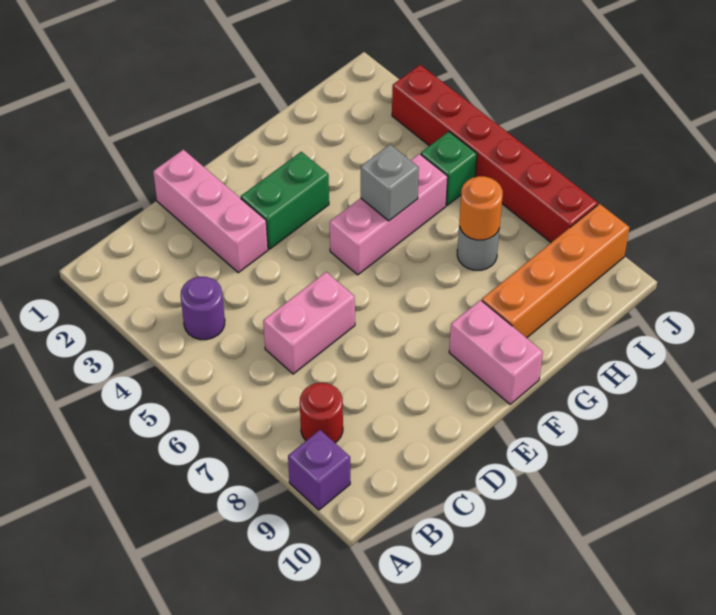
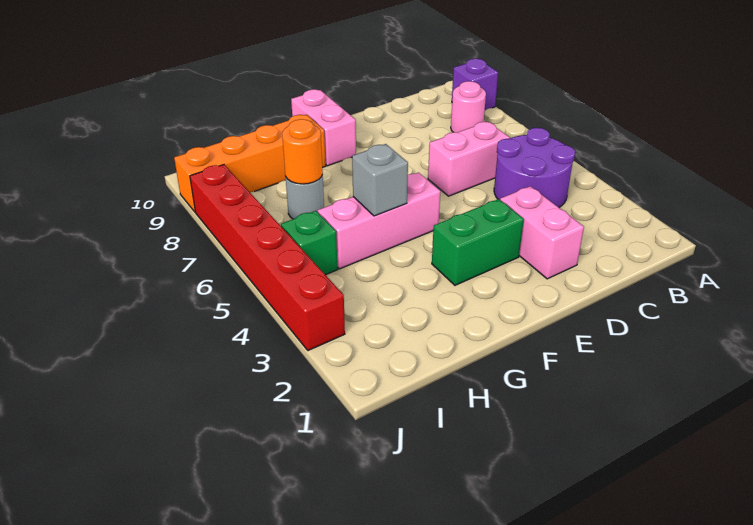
purple 1x1 round brick [181,277,225,340] -> purple 2x2 round brick [494,128,575,207]
red 1x1 round brick [300,383,343,443] -> pink 1x1 round brick [451,81,486,133]
pink 1x3 brick [153,150,268,273] -> pink 1x2 brick [500,186,584,279]

